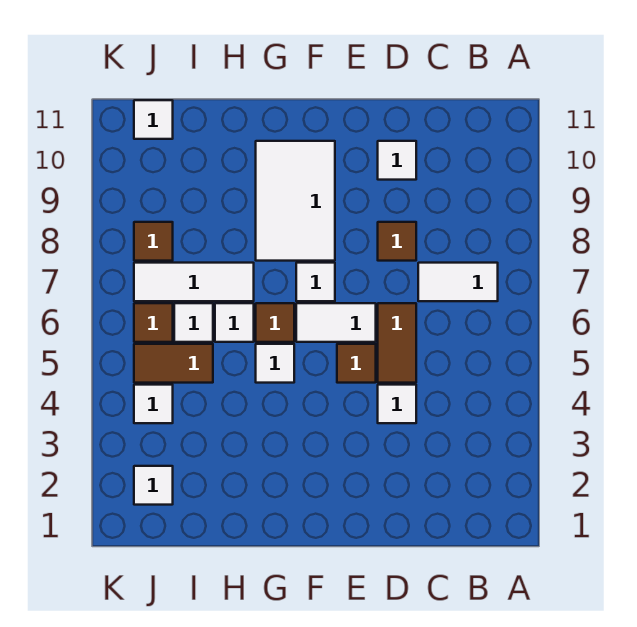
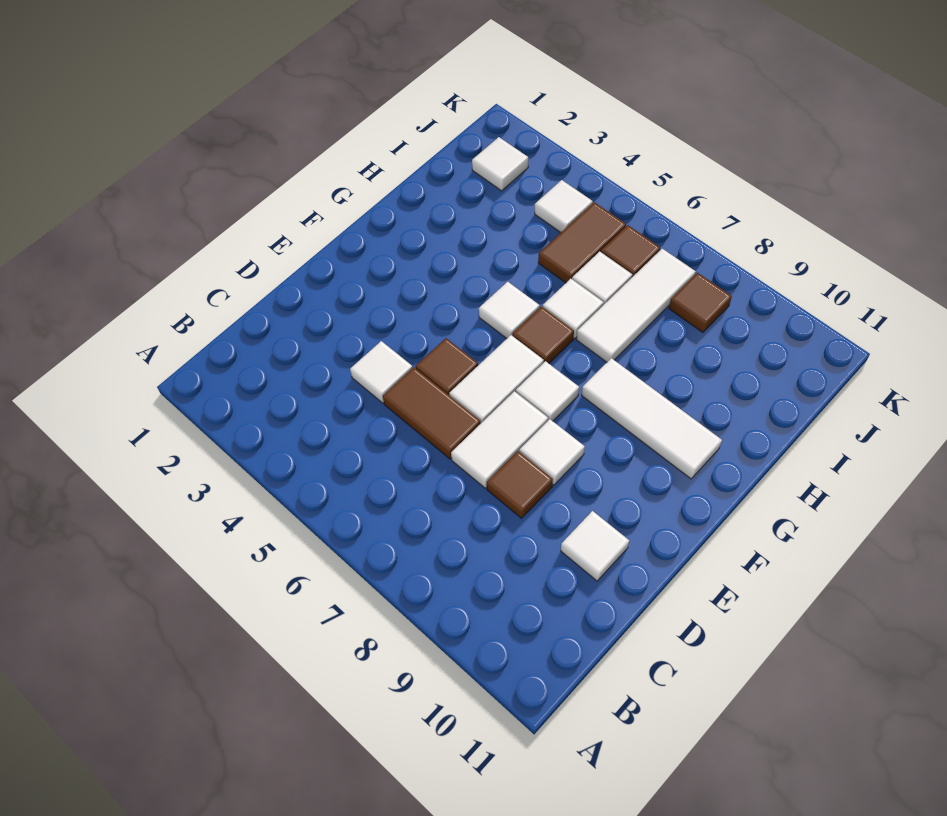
white 1x2 tile [418,263,498,301] -> white 1x2 tile moved to [451,391,548,488]
white 2x3 tile [256,141,335,261] -> white 1x3 tile [582,358,722,479]
white 1x1 tile [134,100,173,139] -> white 1x1 tile moved to [519,419,585,485]

